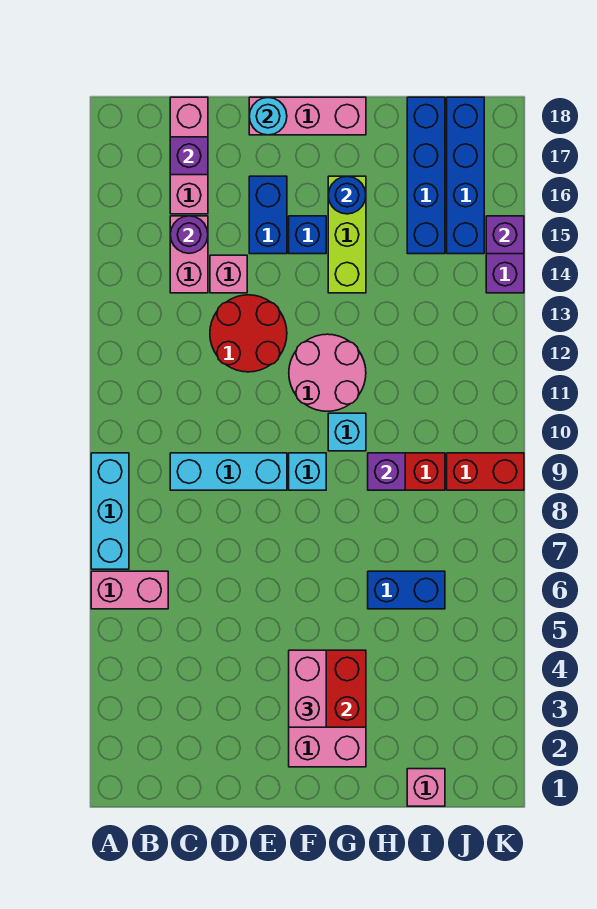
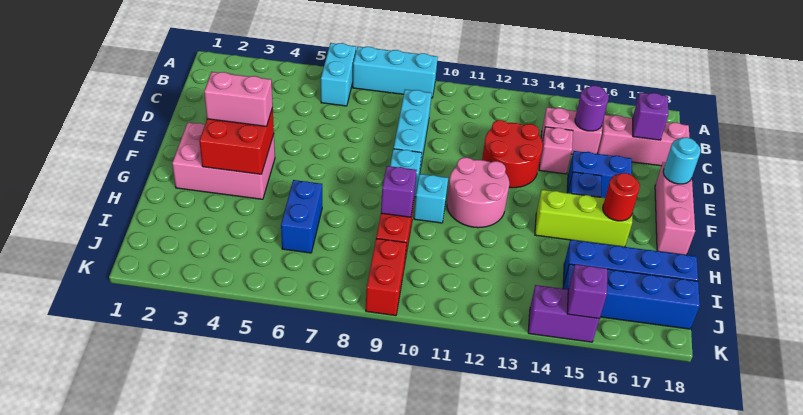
pink 1x2 brick [91,571,168,609] -> cyan 1x2 brick [321,43,356,106]
blue 1x1 round brick [328,176,366,214] -> red 1x1 round brick [603,173,640,221]
pink 1x1 brick [407,769,445,806] -> none

